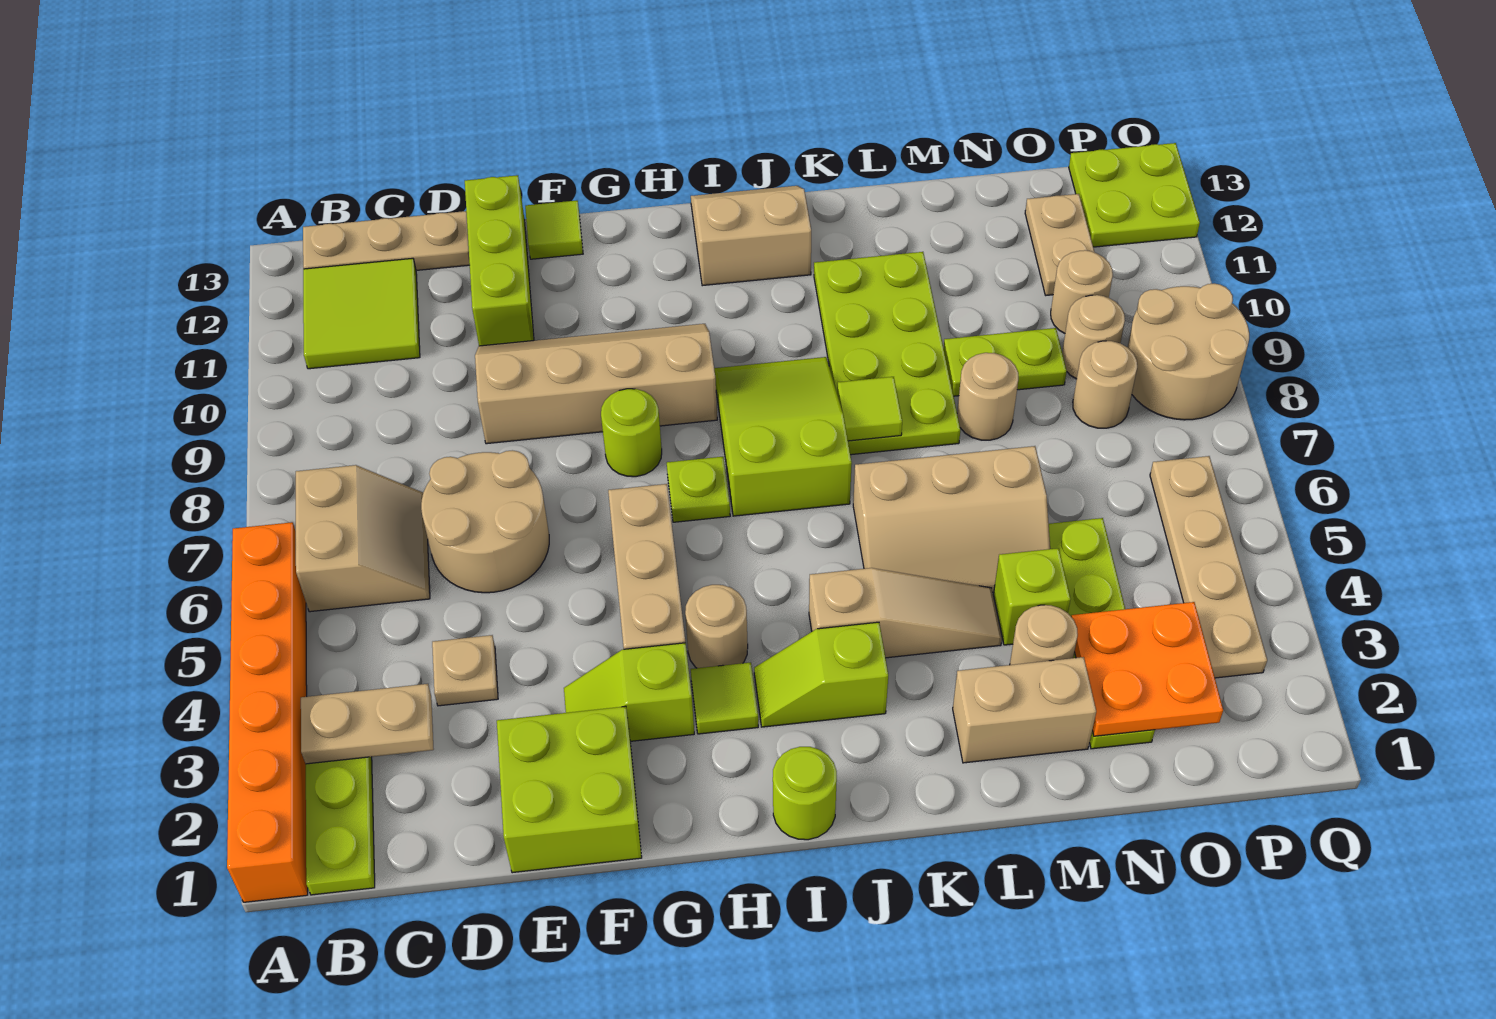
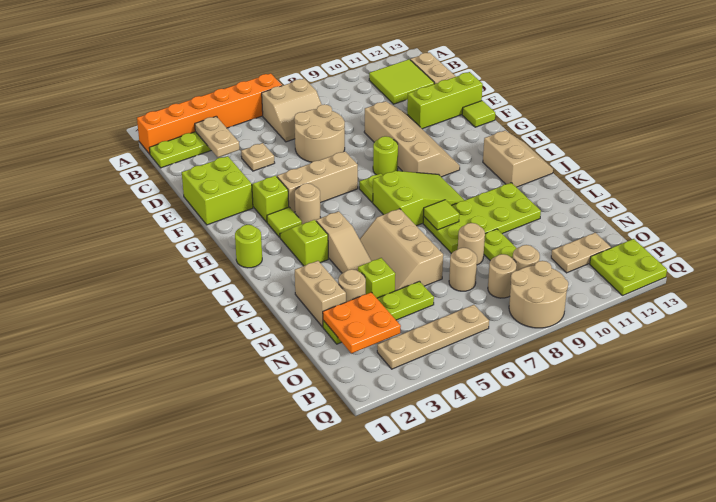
tan 1x1 round brick [1051,250,1113,333] -> tan 1x1 round brick moved to [449,248,477,291]

